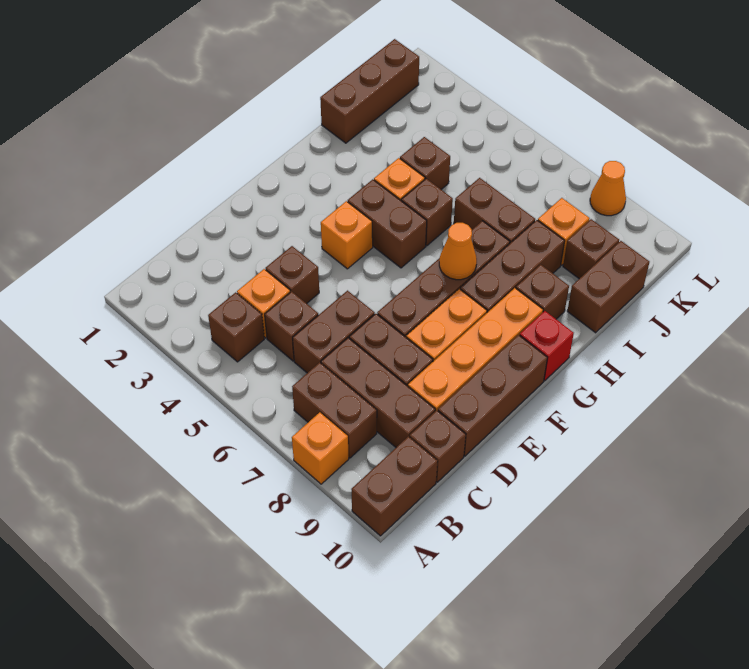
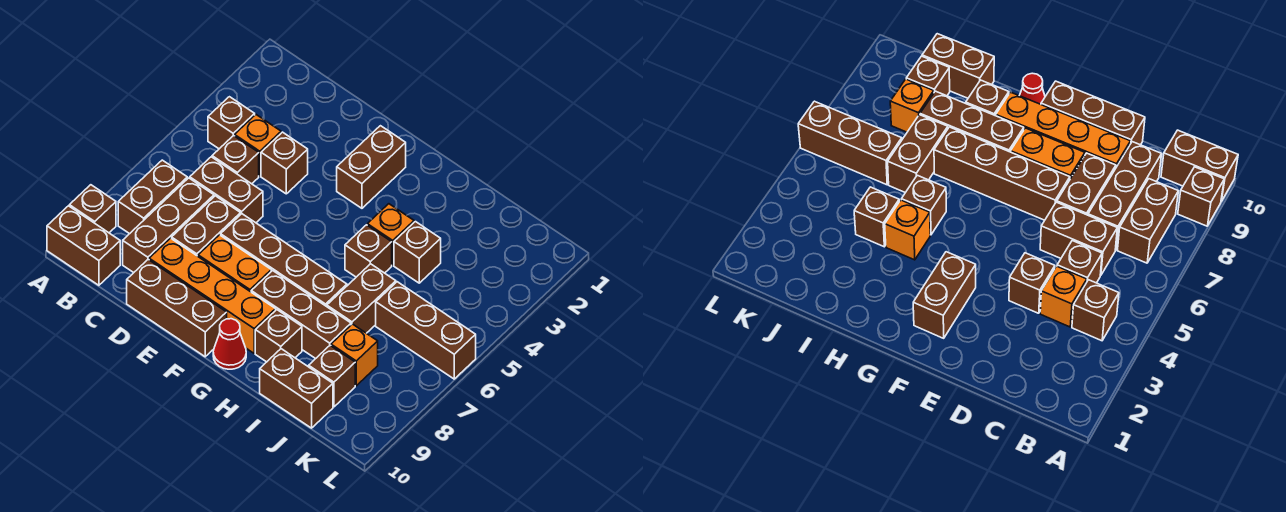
orange 1x1 brick [292,412,349,484] -> none
brown 1x1 brick [410,410,466,482] -> brown 1x1 brick moved to [69,185,116,233]
orange 1x1 brick [321,201,373,269] -> none
brown 1x2 brick [348,179,427,268] -> brown 1x2 brick moved to [337,126,406,208]
orange 1x1 cone [439,223,477,280] -> none
red 1x1 brick [520,311,574,381] -> red 1x1 cone [213,319,246,369]
brown 1x3 brick [320,39,419,143] -> brown 1x3 brick moved to [376,282,476,379]
orange 1x1 cone [590,161,626,216] -> none

